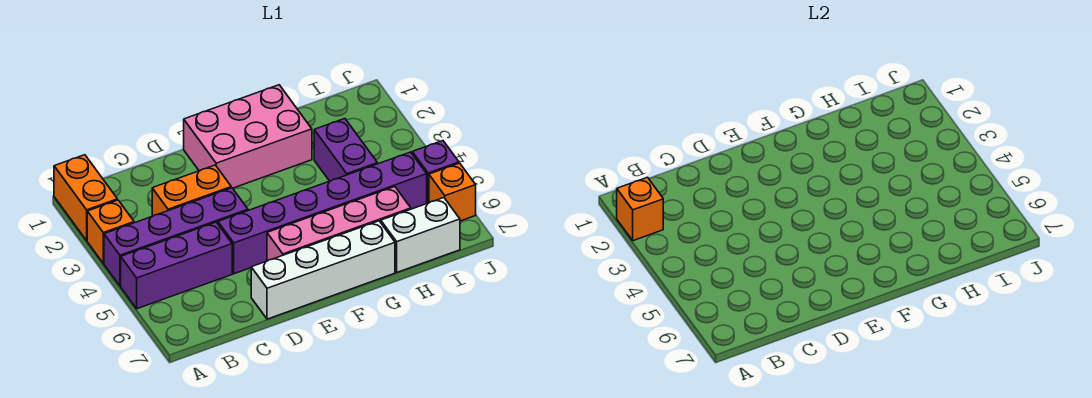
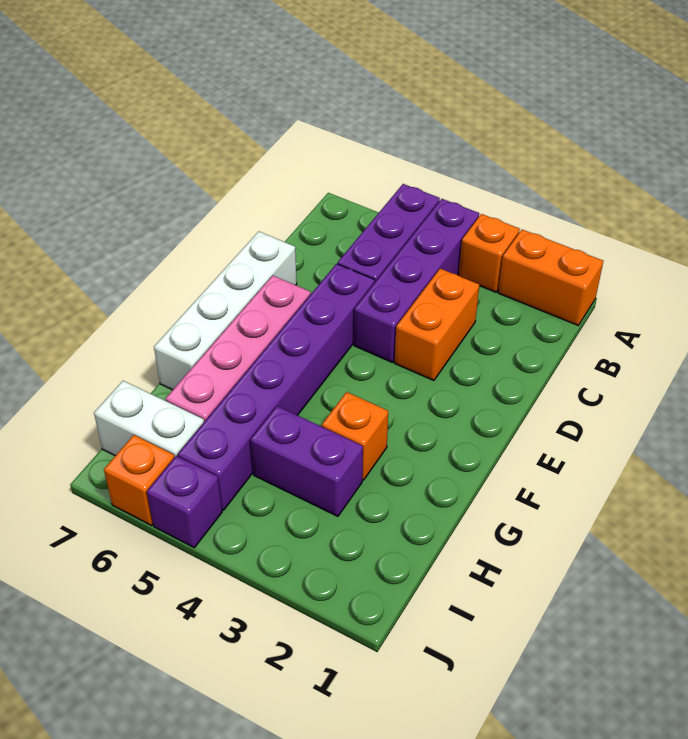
orange 1x1 brick [617,177,663,241] -> orange 1x1 brick moved to [322,392,388,480]
pink 2x3 brick [184,85,312,188] -> none
white 1x2 brick [381,198,460,272] -> white 1x2 brick turned to [94,381,204,457]

